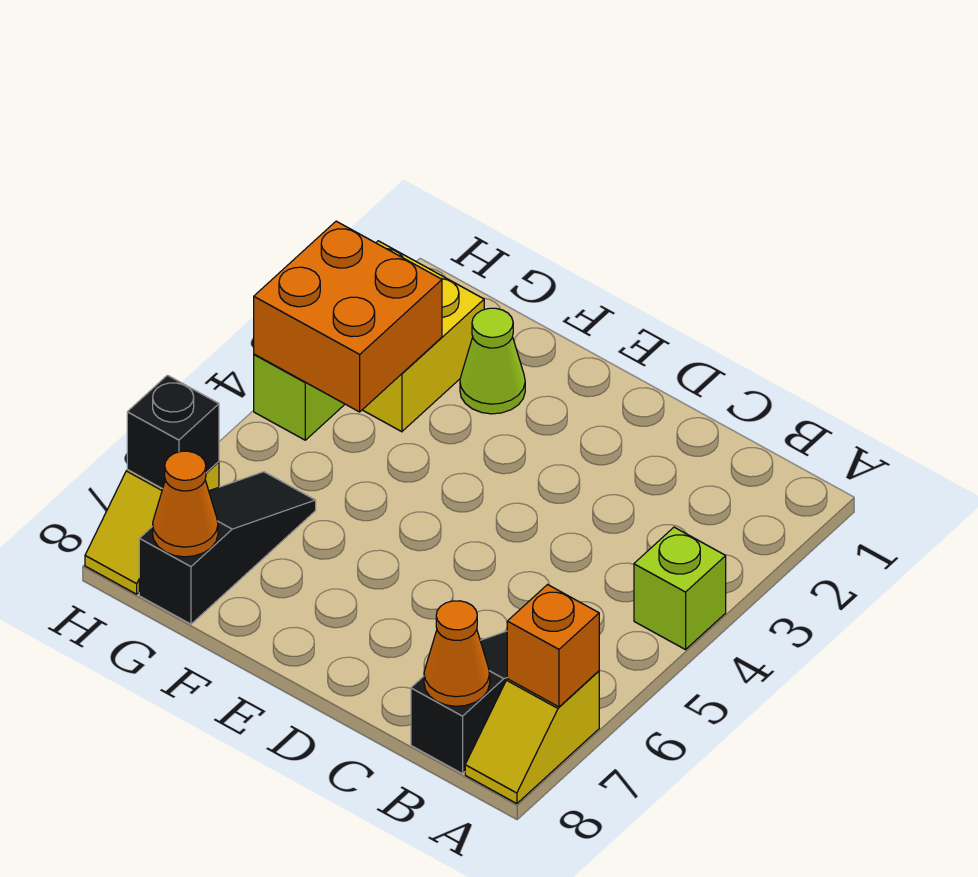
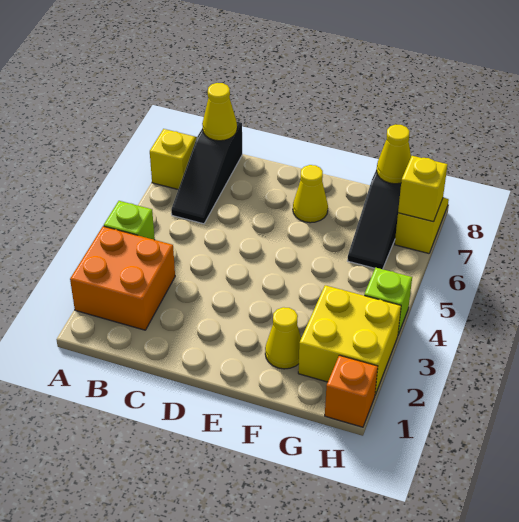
orange 1x1 brick [507,585,599,707] -> orange 1x1 brick moved to [325,355,378,427]
orange 1x1 cone [424,601,490,706] -> yellow 1x1 cone [202,83,237,141]
none -> yellow 1x1 cone [293,165,328,223]
lime 1x1 cone [460,308,525,414] -> yellow 1x1 cone [265,307,301,369]
orange 2x2 brick [254,221,442,412] -> orange 2x2 brick moved to [70,226,175,330]
orange 1x1 cone [153,451,218,557] -> yellow 1x1 cone [377,125,411,184]
black 1x1 brick [127,375,219,489] -> yellow 1x1 brick [398,156,448,222]

